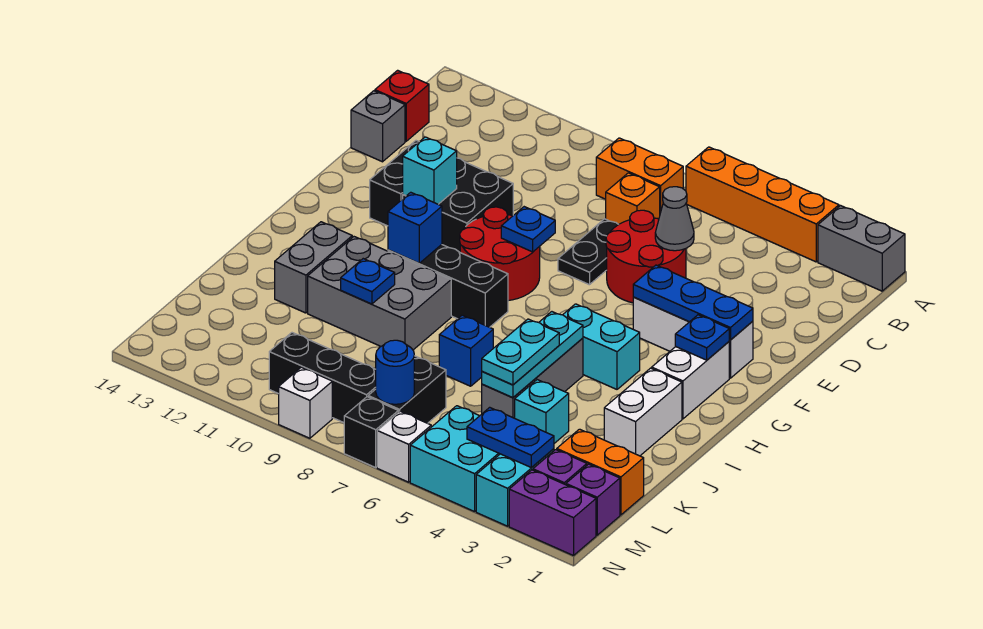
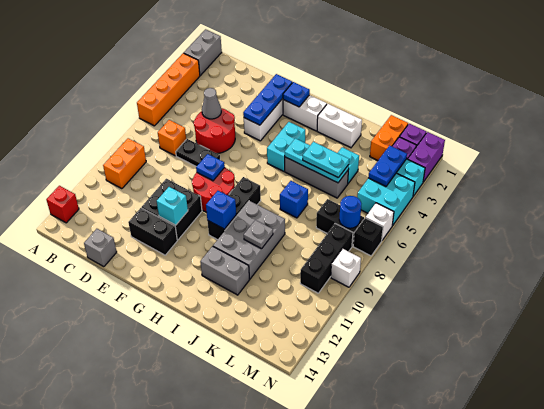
orange 1x2 brick [596,138,683,213] -> orange 1x2 brick moved to [103,138,146,189]
red 1x1 brick [375,70,429,141] -> red 1x1 brick moved to [46,186,79,223]
blue 1x1 plate [341,259,395,304] -> grey 1x1 plate [244,220,273,249]

